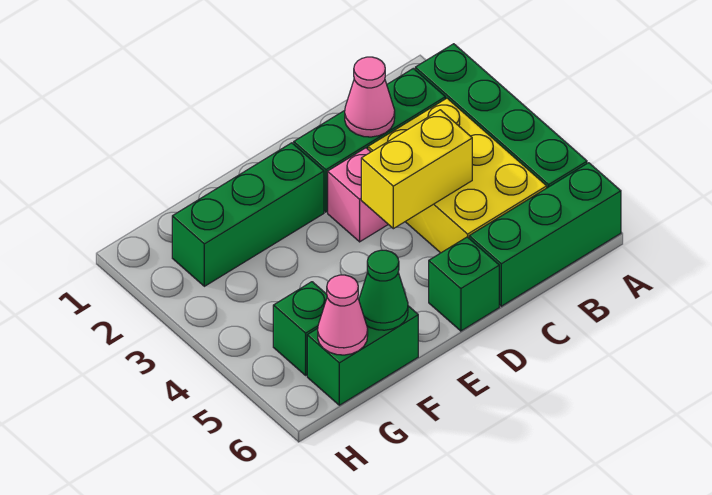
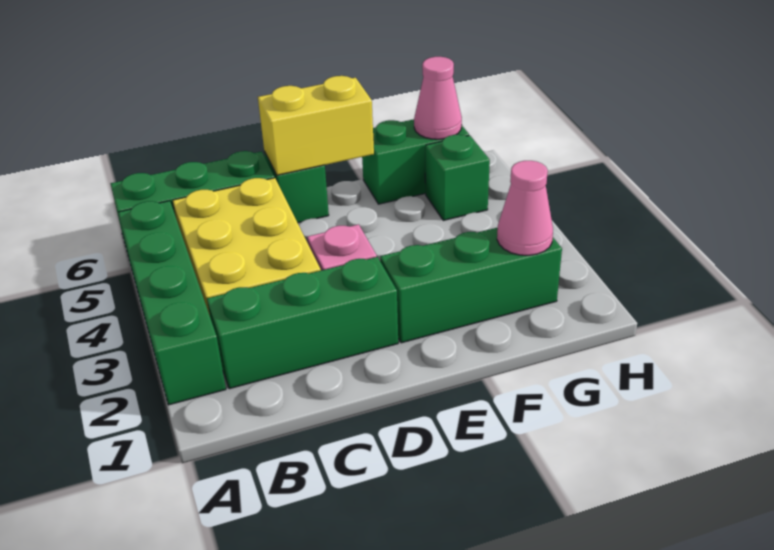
pink 1x1 cone [345,57,395,137] -> pink 1x1 cone moved to [497,161,553,255]
yellow 1x2 brick [361,110,472,229] -> yellow 1x2 brick moved to [258,76,374,175]
green 1x1 cone [359,250,408,330] -> none

